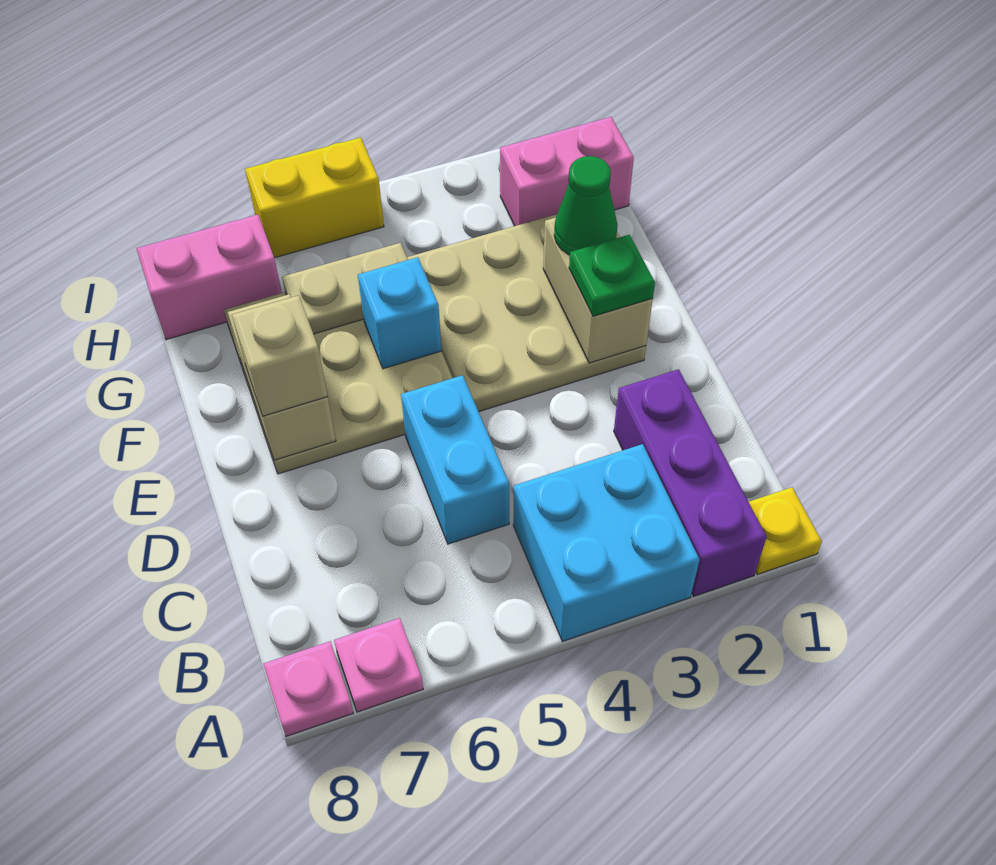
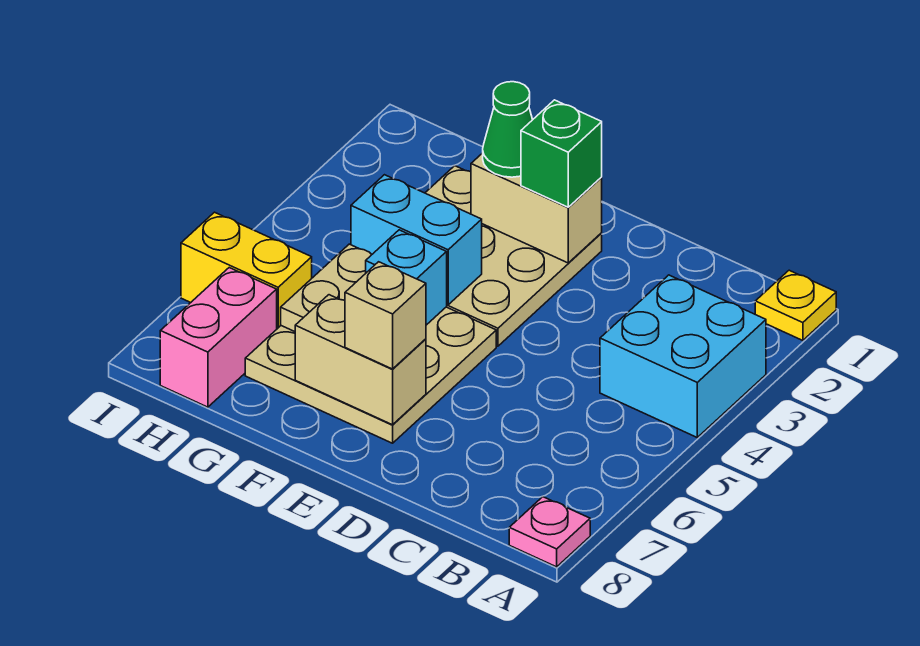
purple 1x3 brick [614,369,767,596] -> none
pink 1x1 plate [334,618,423,712] -> none
cyan 1x2 brick [401,375,509,544] -> cyan 1x2 brick moved to [351,175,482,305]
green 1x1 plate [569,235,655,316] -> green 1x1 brick [521,100,602,207]
pink 1x2 brick [500,117,634,226] -> none
yellow 1x2 brick [245,137,384,258] -> yellow 1x2 brick turned to [181,212,312,329]

